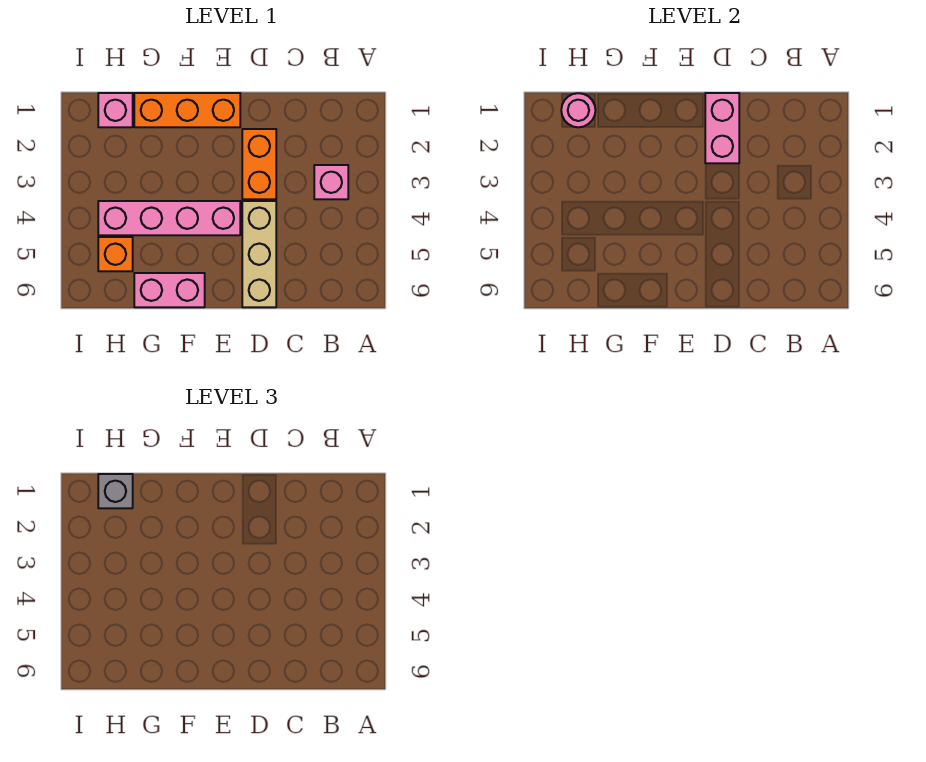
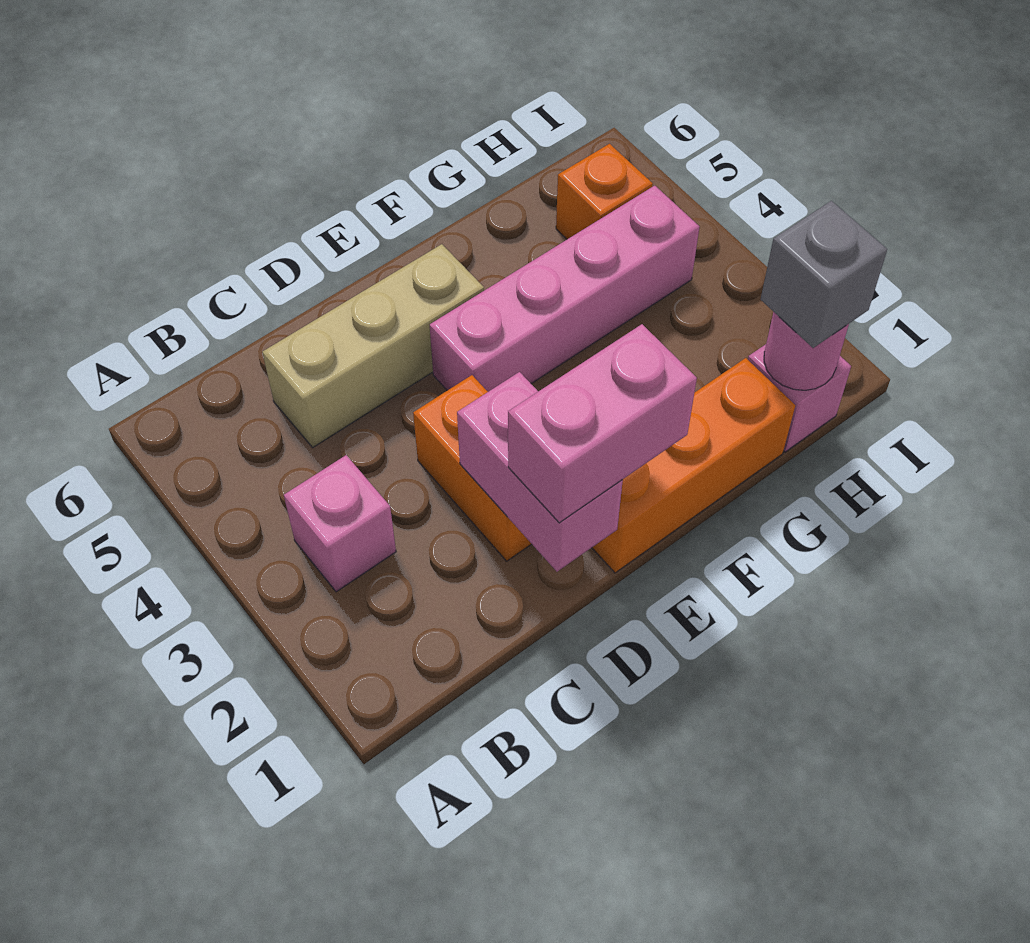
tan 1x3 brick [242,201,276,307] -> tan 1x3 brick turned to [262,244,484,447]
pink 1x2 brick [134,273,205,307] -> pink 1x2 brick moved to [508,324,697,523]

